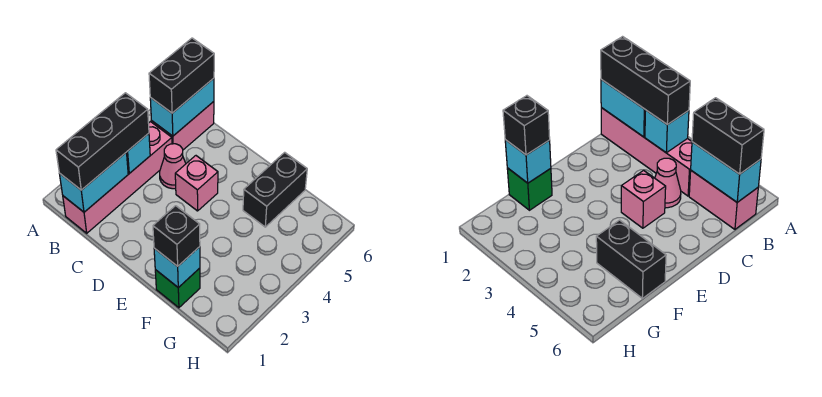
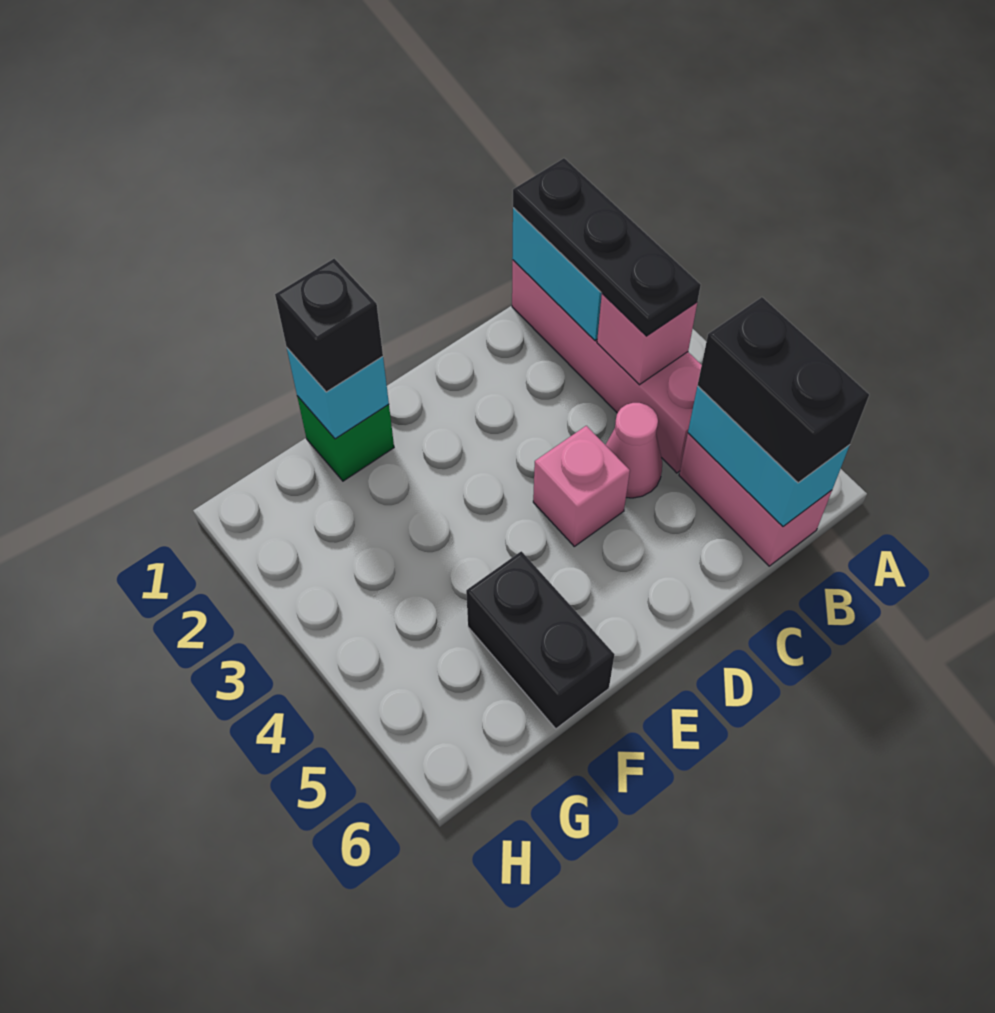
black 1x3 brick [56,93,149,190] -> black 1x3 plate [513,158,701,336]
cyan 1x1 brick [127,133,150,173] -> pink 1x1 brick [597,294,697,385]

